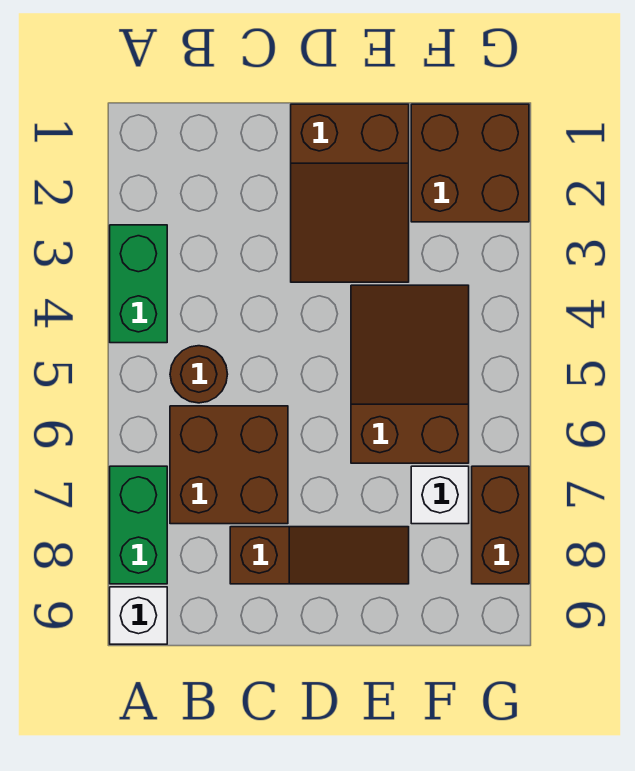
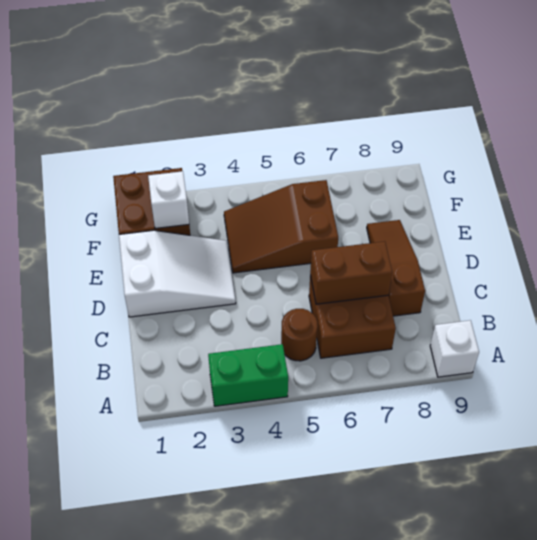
green 1x2 brick [110,466,167,584] -> none
brown 2x3 slope [291,104,409,282] -> white 2x3 slope [119,230,236,317]
white 1x1 brick [411,466,469,524] -> white 1x1 brick moved to [148,171,189,229]
brown 1x2 brick [472,466,529,584] -> brown 1x2 brick moved to [310,241,392,304]

